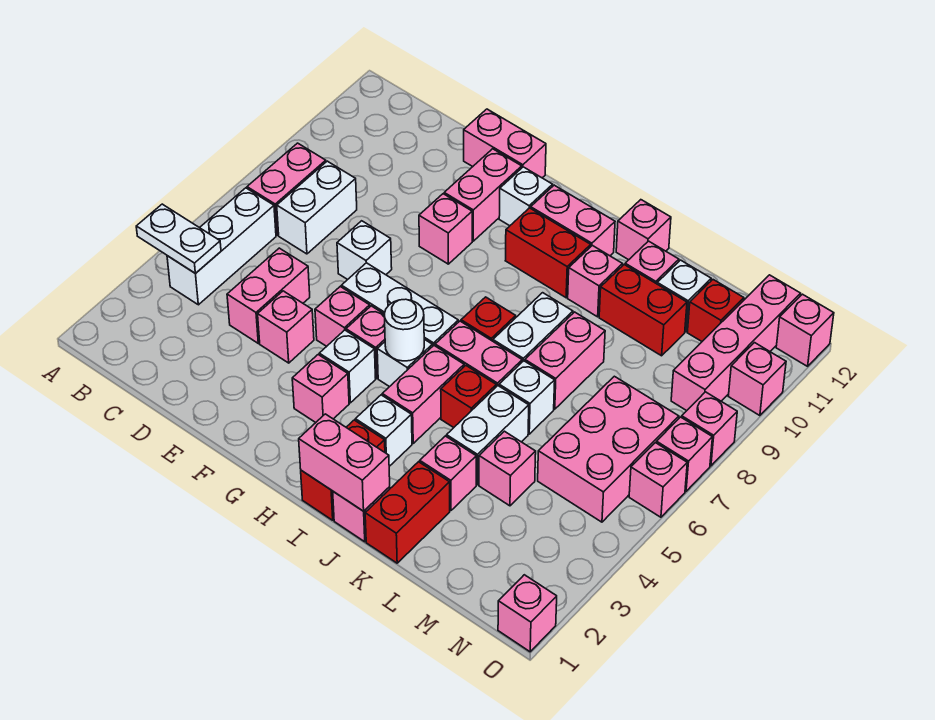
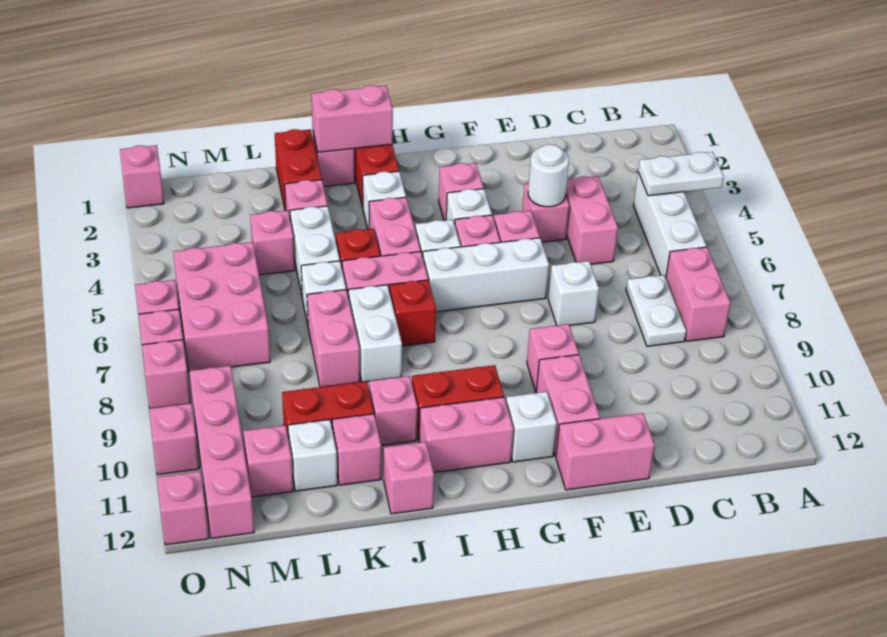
white 1x2 brick [277,161,357,254] -> white 1x2 plate [626,275,686,346]
white 1x1 round brick [384,299,424,361] -> white 1x1 round brick moved to [528,144,569,207]
red 1x1 brick [687,280,744,341] -> pink 1x1 brick [243,425,293,497]

